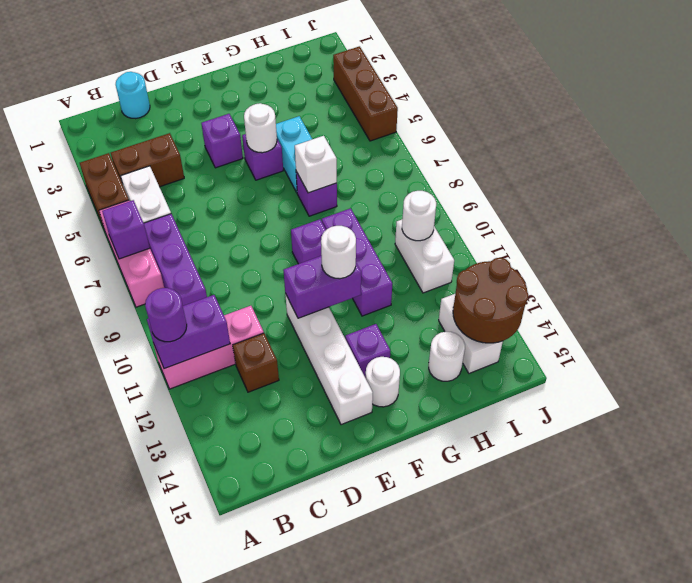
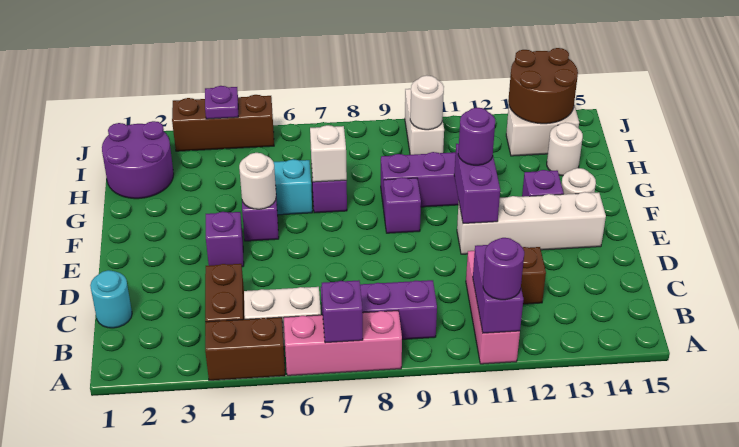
white 1x1 round brick [321,226,356,279] -> purple 1x1 round brick [458,108,495,165]
none -> purple 2x2 round brick [102,121,174,199]
white 1x2 brick [395,220,454,293] -> white 1x2 brick turned to [405,89,444,155]
none -> purple 1x1 plate [205,86,238,119]

